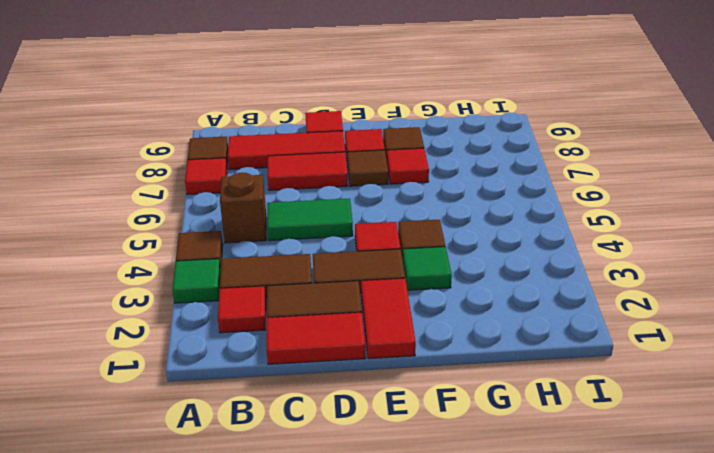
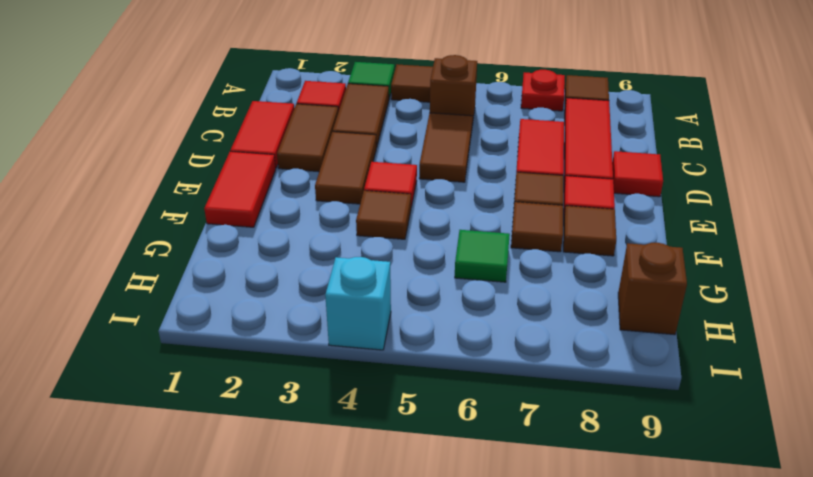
red 1x1 tile [185,158,227,195] -> red 1x1 plate [521,70,565,111]
green 1x2 tile [267,199,353,241] -> brown 1x2 tile [419,113,473,182]
red 1x2 tile [361,278,416,359] -> red 1x2 tile turned to [204,151,276,227]
green 1x1 tile [403,247,452,290] -> green 1x1 tile moved to [455,230,510,282]
red 1x1 tile [387,148,429,184] -> brown 1x1 tile [511,202,563,252]
none -> brown 1x1 brick [618,243,687,335]
none -> cyan 1x1 brick [325,257,391,350]

